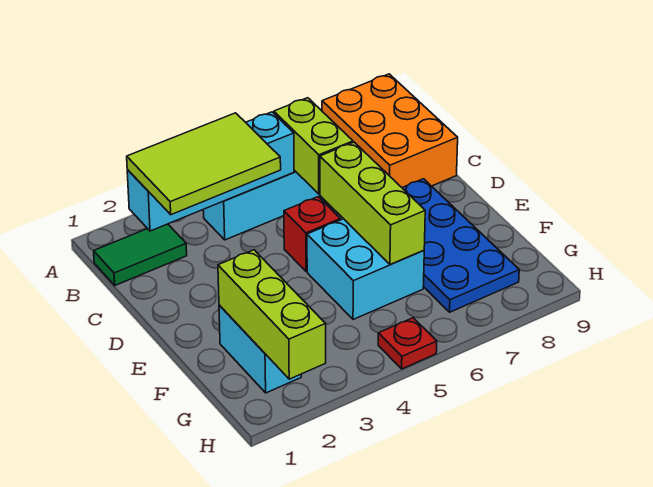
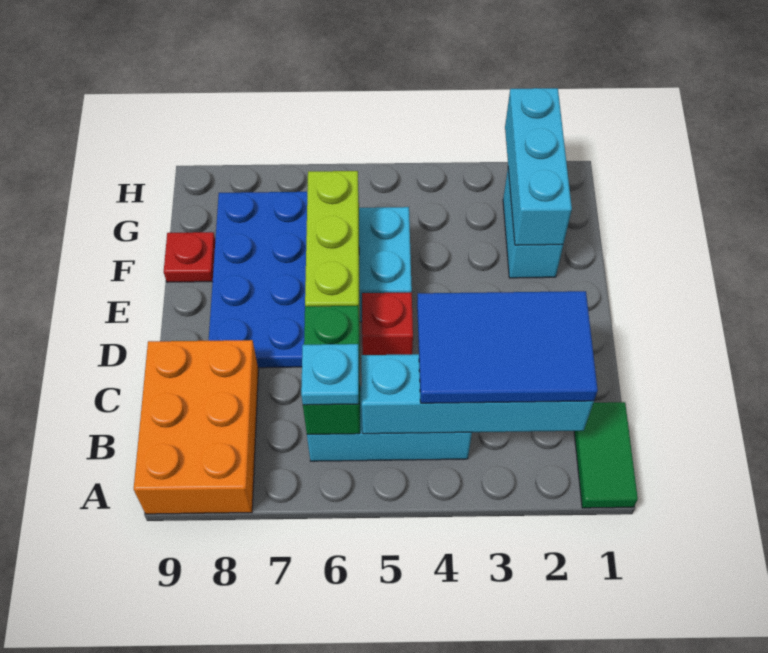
green 1x2 tile [94,224,187,285] -> green 1x2 tile turned to [574,402,638,508]
lime 2x3 tile [127,113,281,215] -> blue 2x3 tile [417,291,598,403]
lime 1x2 brick [274,98,353,194] -> green 1x2 brick [303,306,360,434]
none -> cyan 1x1 plate [301,344,359,405]
lime 1x3 brick [218,250,326,379] -> cyan 1x3 brick [505,88,572,245]
red 1x1 plate [378,318,437,369] -> red 1x1 plate moved to [164,232,215,282]

